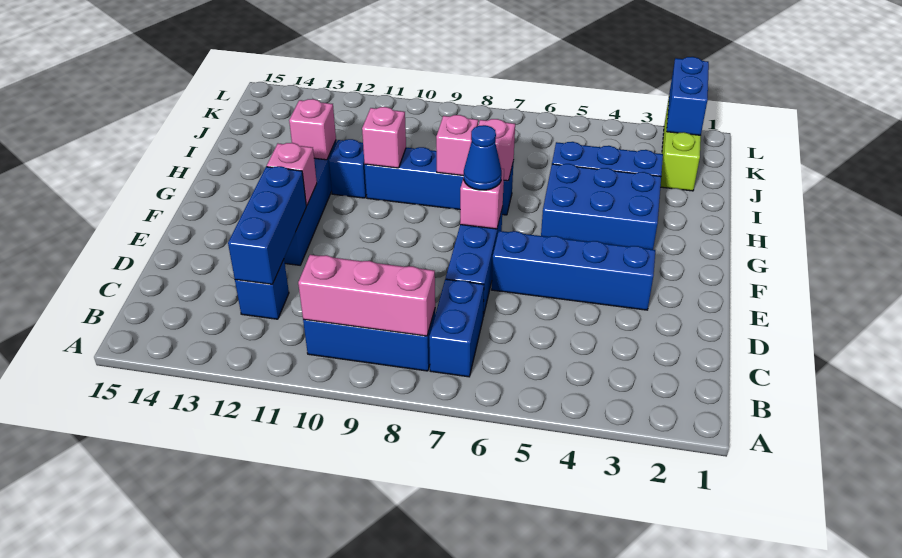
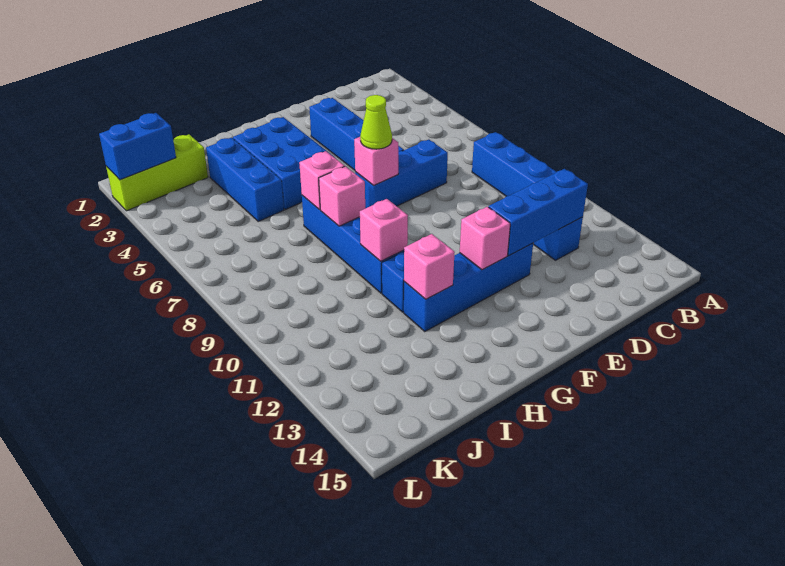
blue 1x2 brick [429,279,484,377] -> none
pink 1x3 brick [298,255,435,336] -> none
blue 1x1 cone [464,125,502,190] -> lime 1x1 cone [360,95,392,149]

